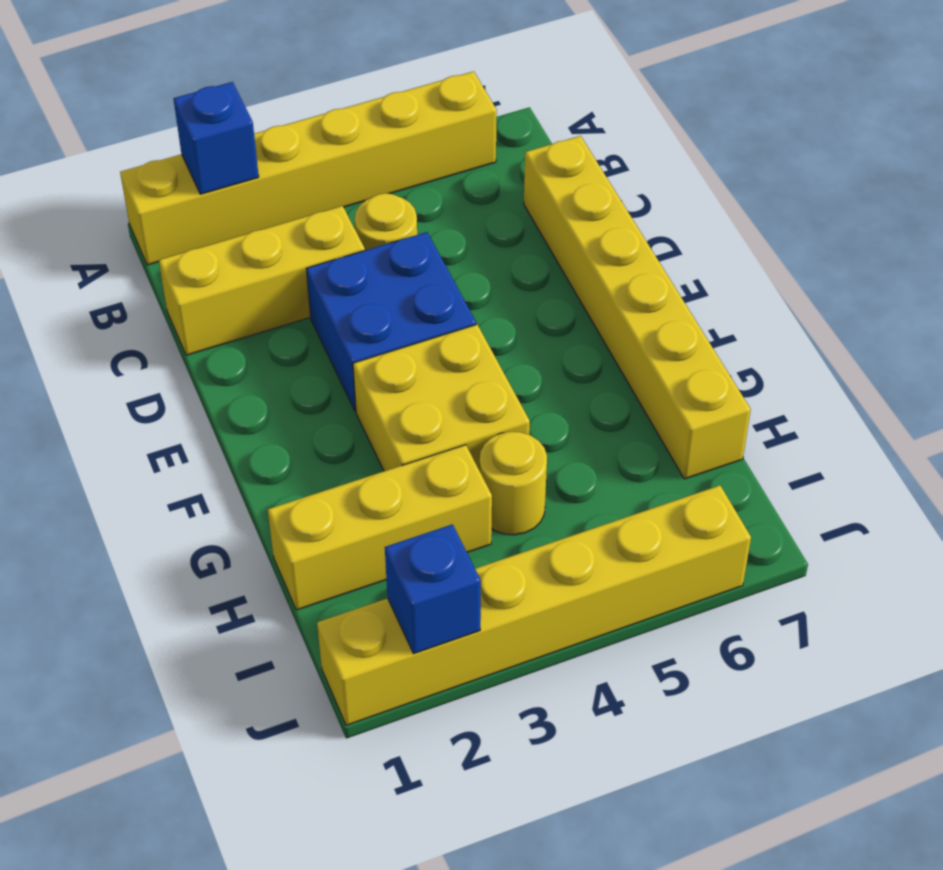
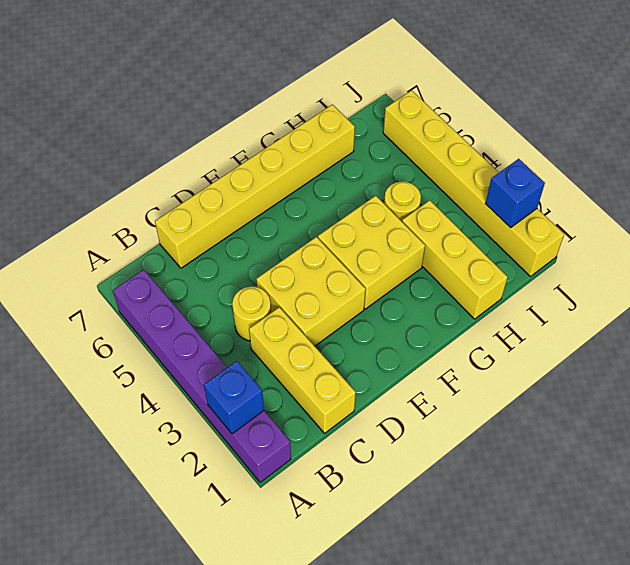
yellow 1x6 brick [120,71,497,265] -> purple 1x6 brick [113,270,291,483]
blue 2x2 brick [306,232,476,412] -> yellow 2x2 brick [256,237,366,346]

